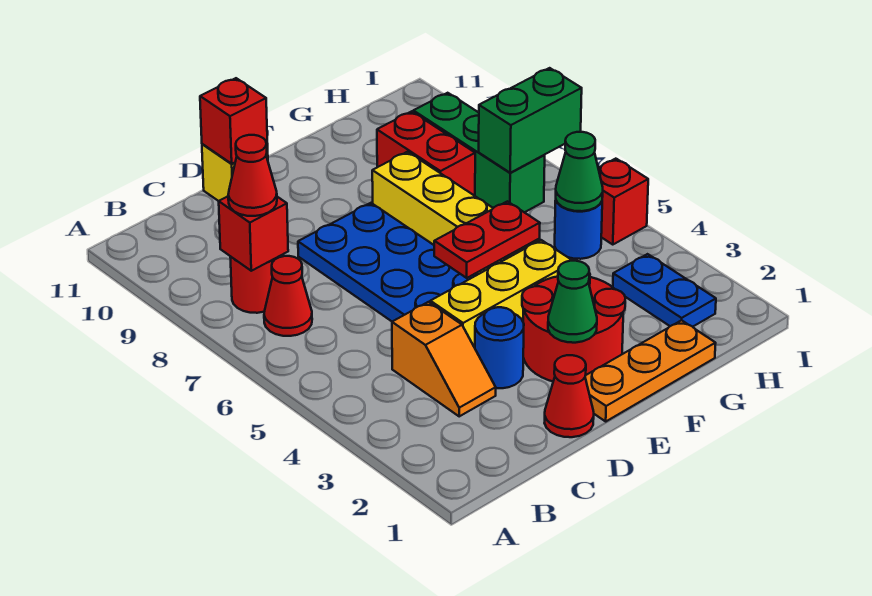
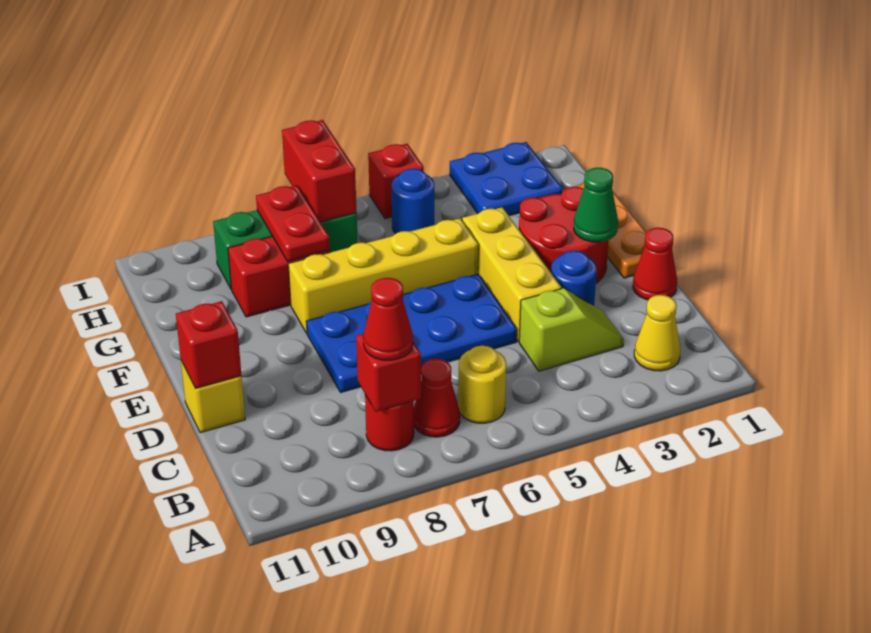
none -> yellow 1x1 cone [634,295,680,371]
none -> yellow 1x1 round brick [458,346,506,423]
orange 1x2 slope [392,302,496,416] -> lime 1x2 slope [519,288,624,371]
red 1x2 plate [434,201,540,278] -> red 1x2 plate moved to [256,185,330,262]
blue 1x2 plate [613,254,716,327] -> blue 2x2 plate [450,142,563,216]
green 1x1 cone [556,132,603,211] -> none
green 1x2 brick [479,68,582,173] -> red 1x2 brick [282,120,357,222]

